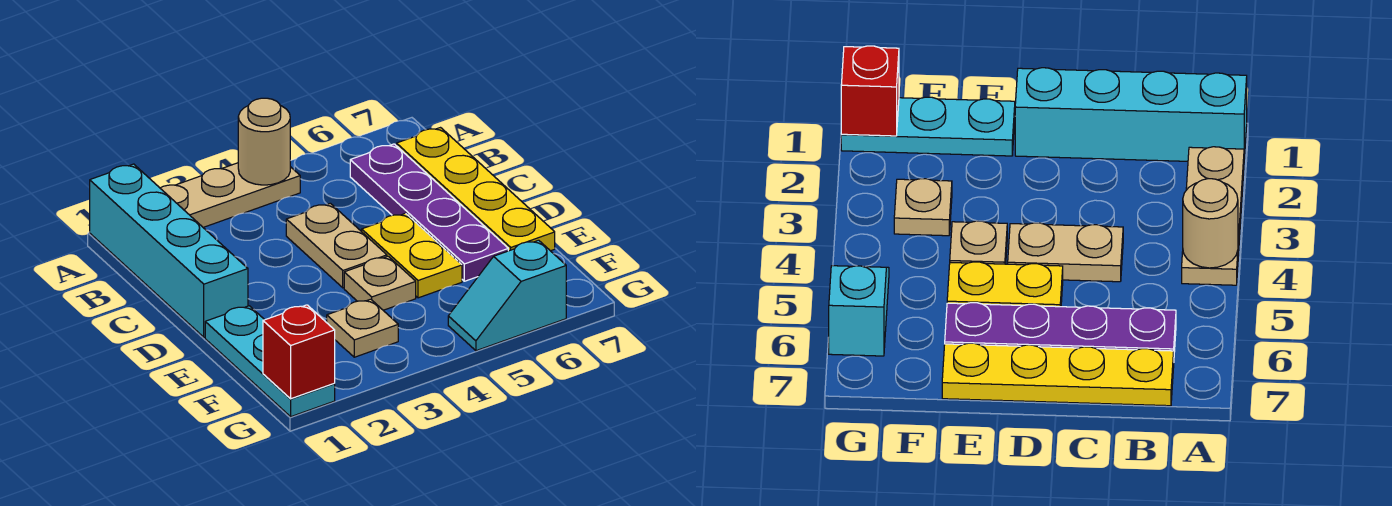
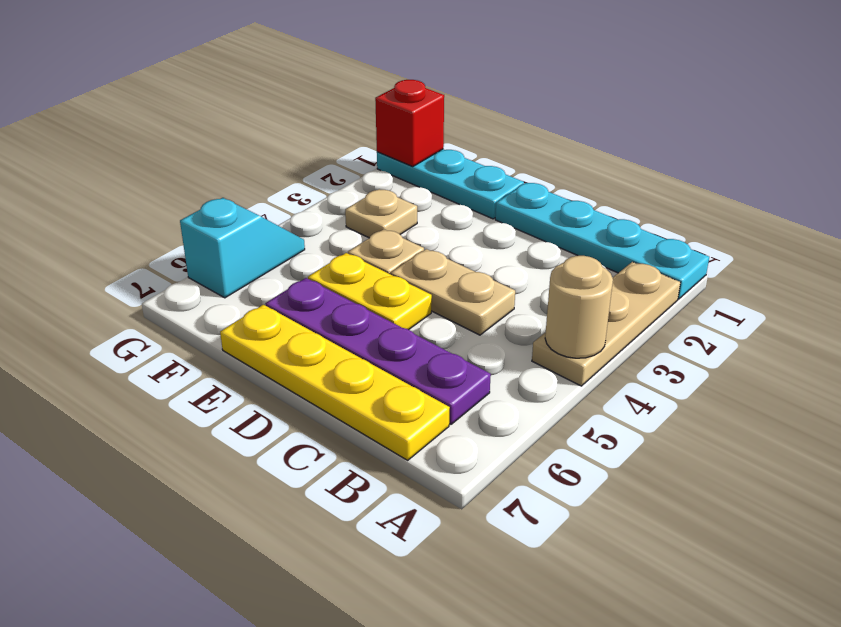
cyan 1x4 brick [90,164,248,337] -> cyan 1x4 plate [495,183,709,299]

